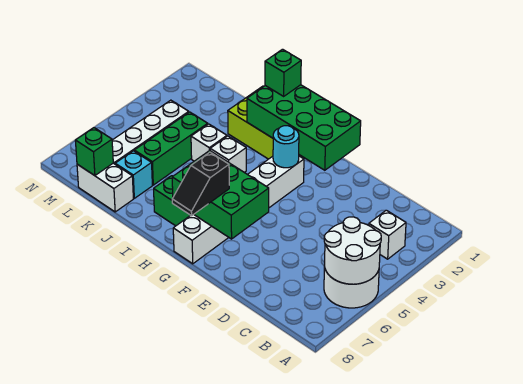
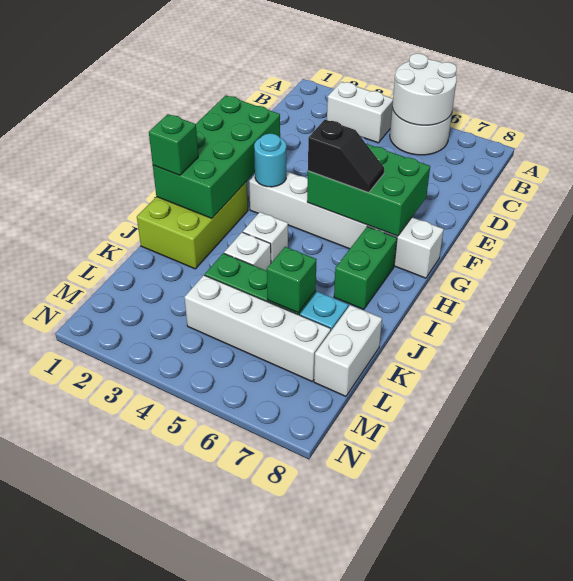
white 1x1 brick [369,210,406,259] -> white 1x2 brick [327,82,393,143]
green 2x3 brick [172,151,269,239] -> green 2x3 brick turned to [307,144,430,236]
black 1x2 slope [172,152,229,216] -> black 1x2 slope moved to [308,120,384,193]
green 1x1 brick [75,128,113,176] -> green 1x1 brick moved to [267,247,317,313]

